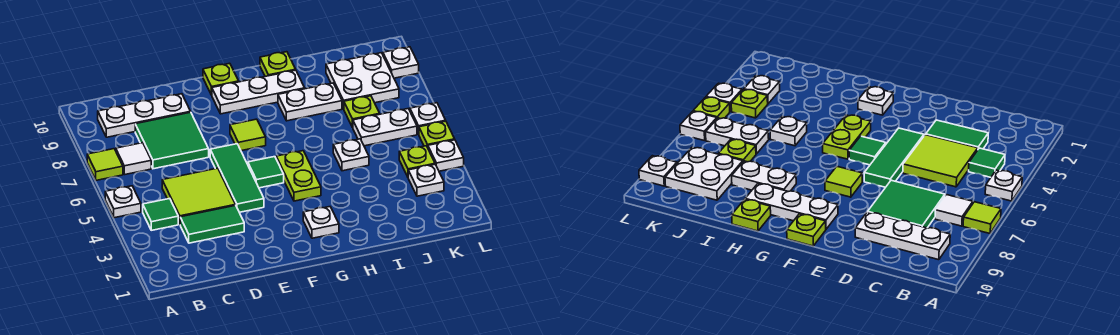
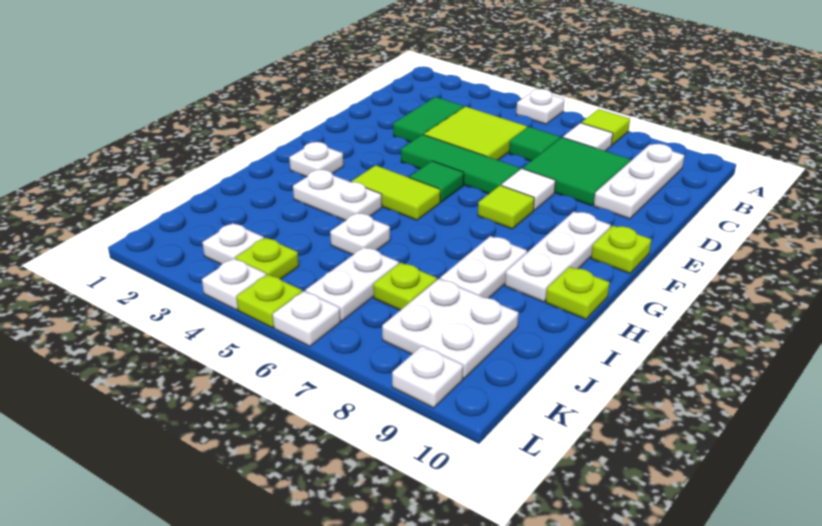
green 1x1 tile [143,199,178,230] -> green 1x1 tile moved to [509,127,560,161]
none -> white 1x1 tile [501,169,556,210]
lime 1x2 plate [276,151,321,201] -> lime 1x2 tile [352,165,440,220]
none -> white 1x2 plate [293,170,382,221]

